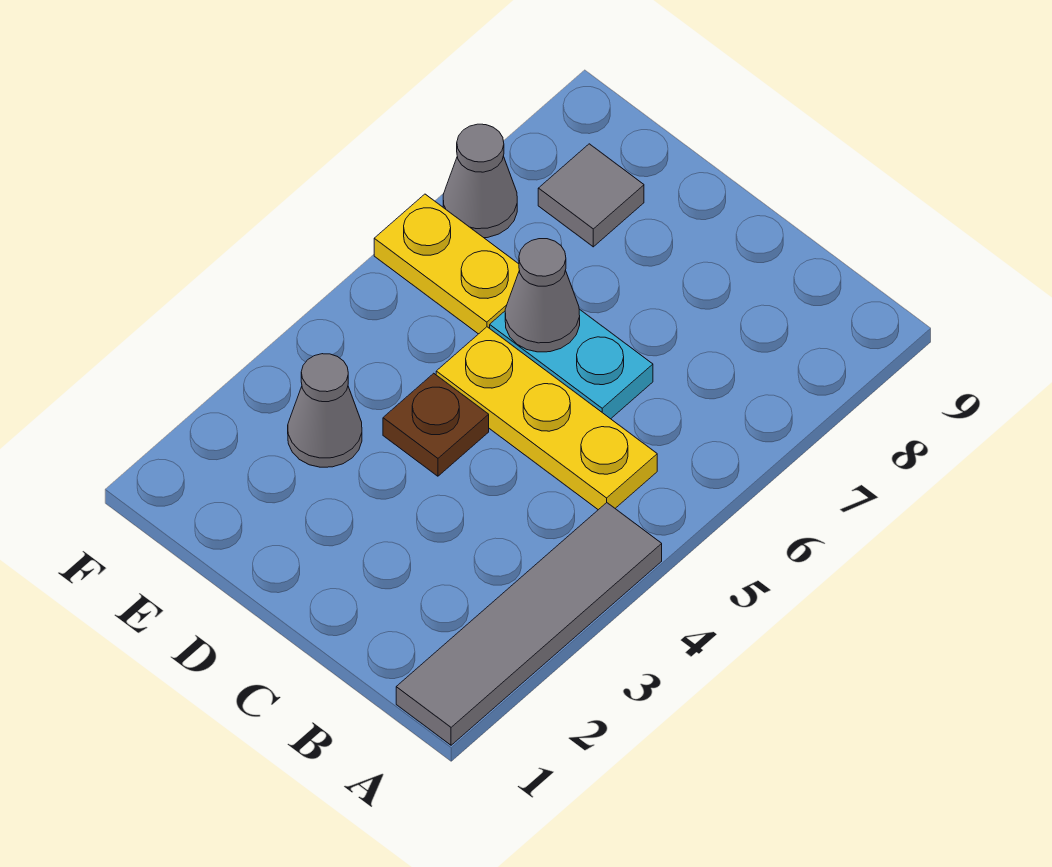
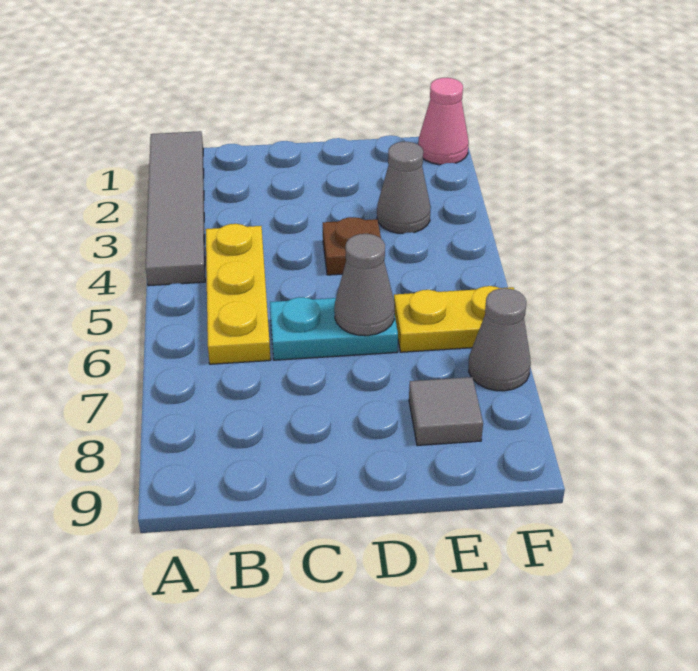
yellow 1x3 plate [436,327,657,510] -> yellow 1x3 plate turned to [206,224,271,364]
none -> pink 1x1 cone [418,78,469,165]

